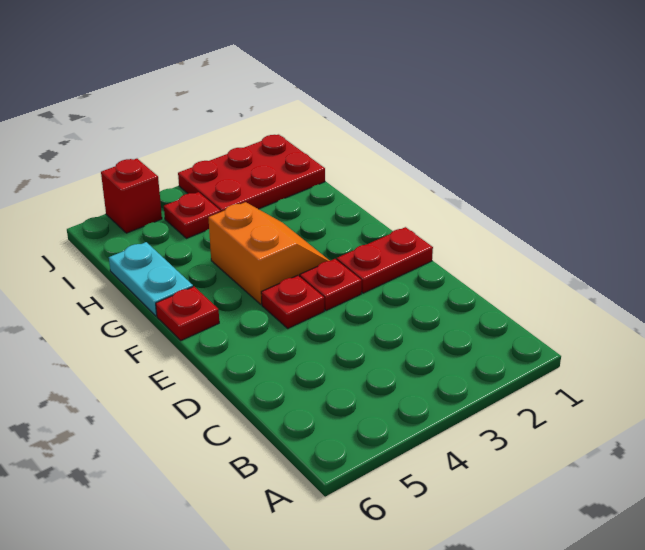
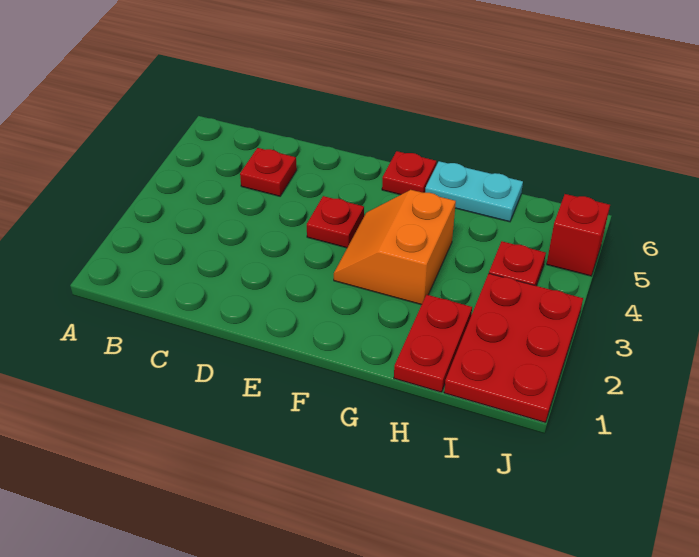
red 1x2 plate [337,227,433,293] -> red 1x2 plate moved to [394,295,472,392]
red 1x1 plate [300,259,362,311] -> red 1x1 plate moved to [240,148,297,196]
orange 2x2 slope [208,202,330,304] -> orange 2x2 slope turned to [334,190,456,305]

